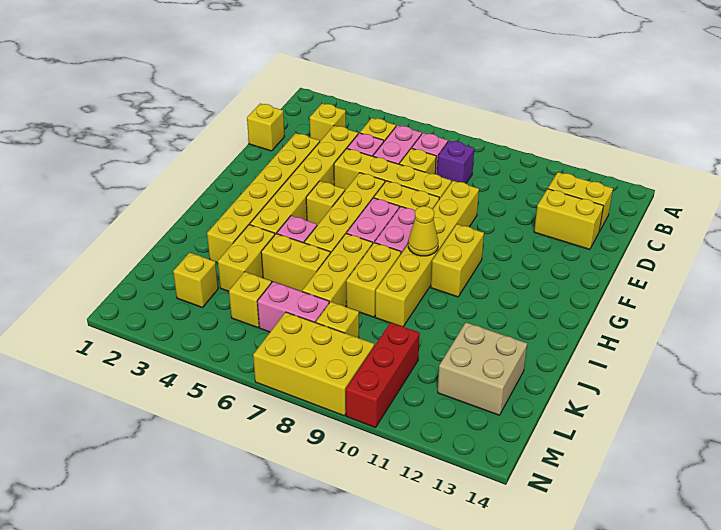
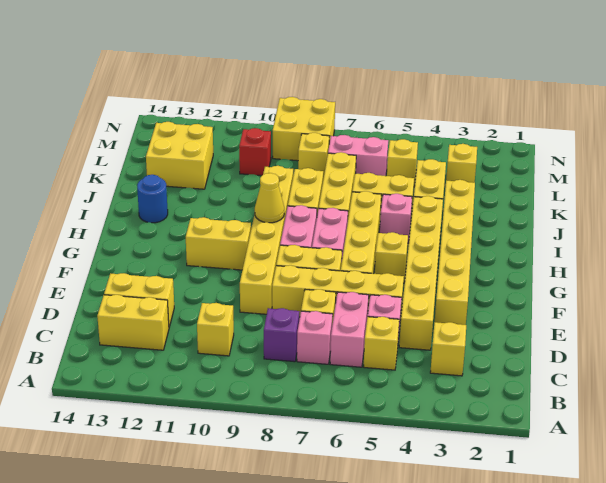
yellow 1x1 brick [247,104,285,151] -> yellow 1x1 brick moved to [197,303,234,356]
yellow 1x2 brick [431,224,484,297] -> yellow 1x2 brick turned to [186,217,251,270]
none -> blue 1x1 round brick [137,175,168,223]
tan 2x2 brick [438,322,527,415] -> yellow 2x2 brick [146,122,213,189]
red 1x3 brick [346,322,420,428] -> red 1x1 brick [239,128,271,176]
yellow 2x3 brick [253,312,375,416] -> yellow 2x2 brick [273,97,335,161]

